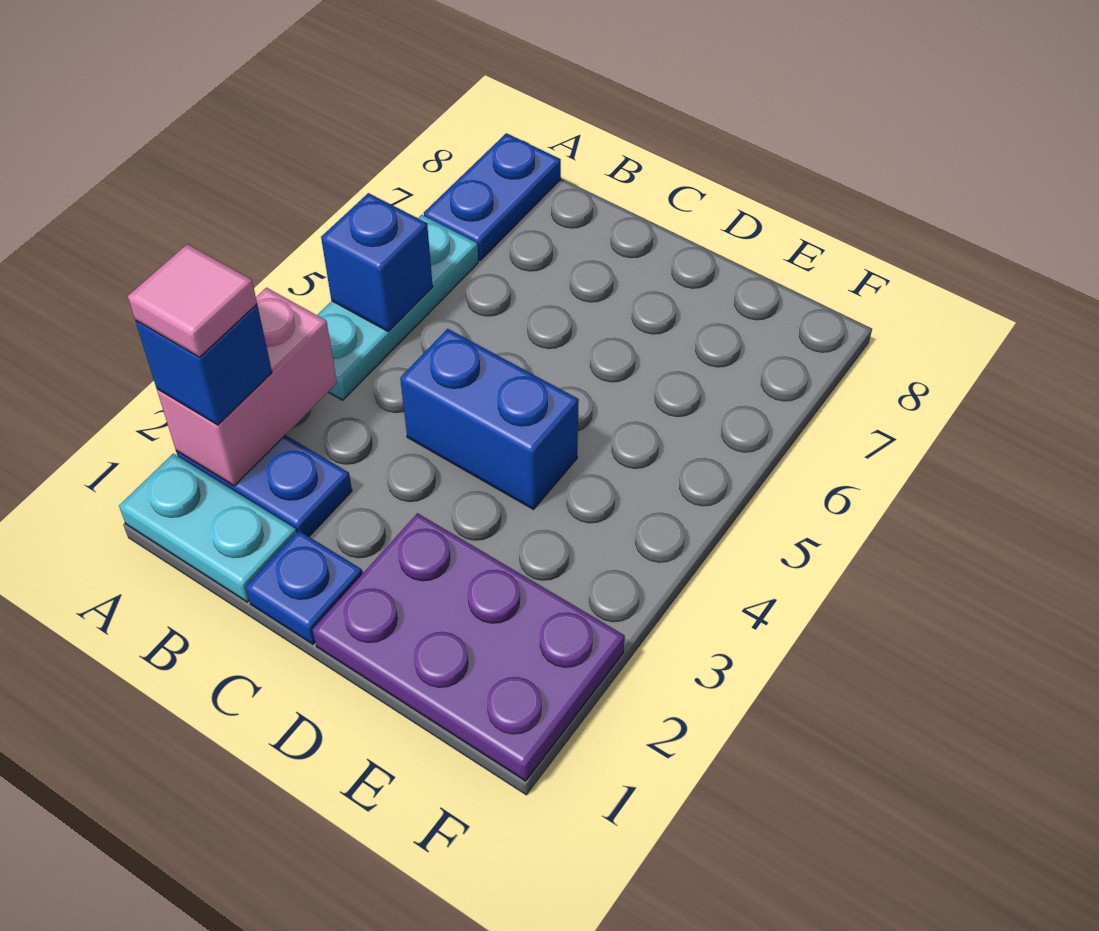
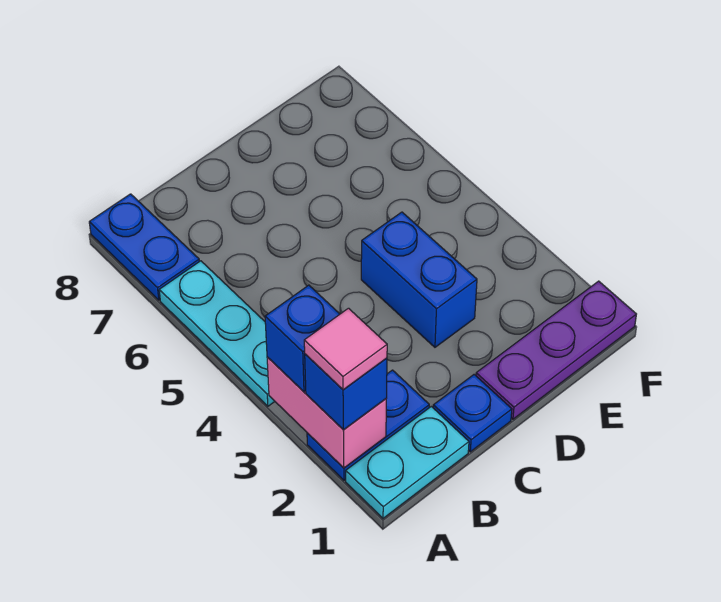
blue 1x1 brick [321,193,433,331] -> blue 1x1 brick moved to [265,285,340,392]
blue 1x2 brick [400,329,579,509] -> blue 1x2 brick turned to [361,212,477,347]
purple 2x3 plate [313,513,625,781] -> purple 1x3 plate [476,281,636,419]

